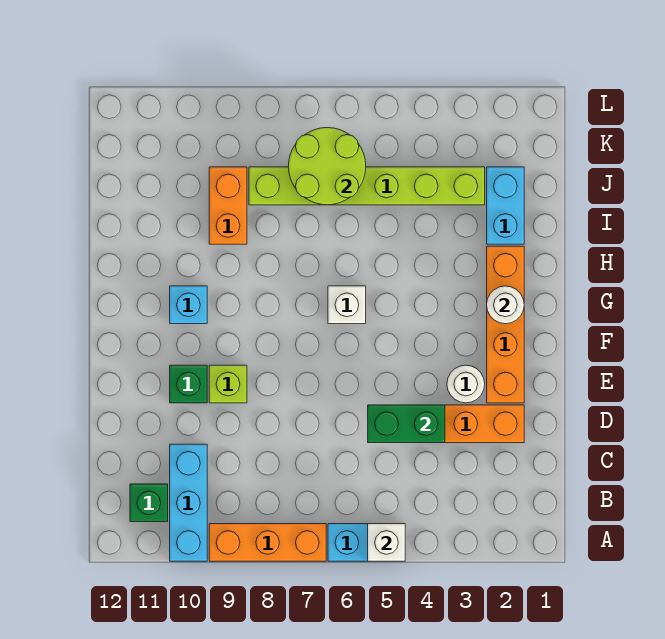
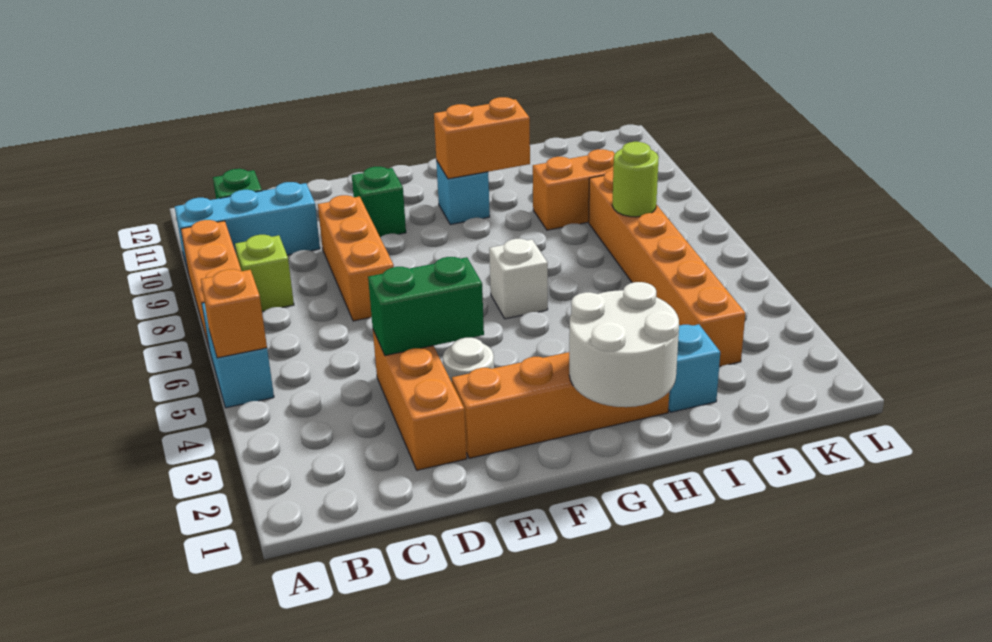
white 1x1 brick [368,524,405,561] -> orange 1x1 brick [201,269,267,358]
green 1x2 brick [368,405,445,443] -> green 1x2 brick turned to [368,257,484,356]
none -> orange 1x3 brick [318,195,394,321]
lime 1x1 brick [209,365,247,403] -> lime 1x1 brick moved to [235,235,294,311]
white 1x1 round brick [487,286,524,324] -> white 2x2 round brick [569,282,679,407]
none -> orange 1x2 brick [434,97,530,179]
cyan 1x2 brick [487,167,524,244] -> cyan 1x1 brick [668,324,720,412]
lime 1x6 brick [249,167,485,205] -> orange 1x6 brick [589,170,745,367]
lime 2x2 round brick [288,128,366,205] -> lime 1x1 round brick [612,142,659,217]

